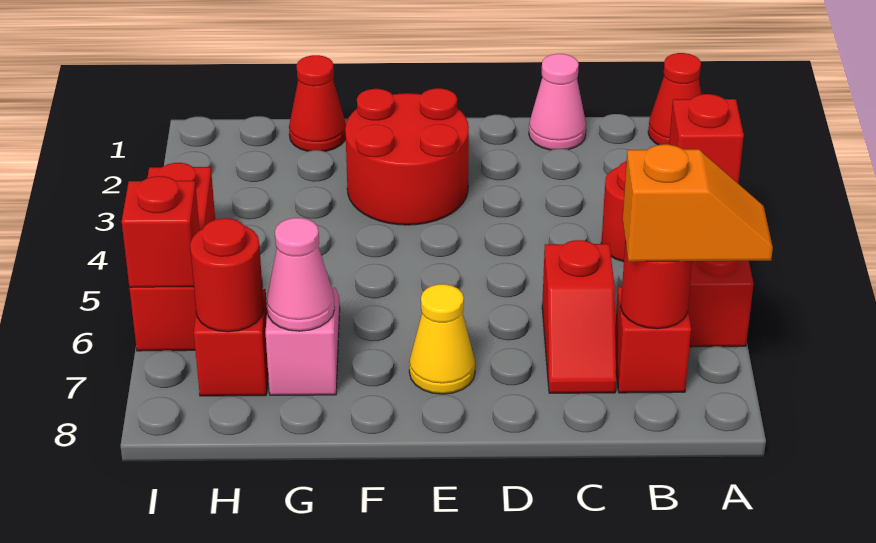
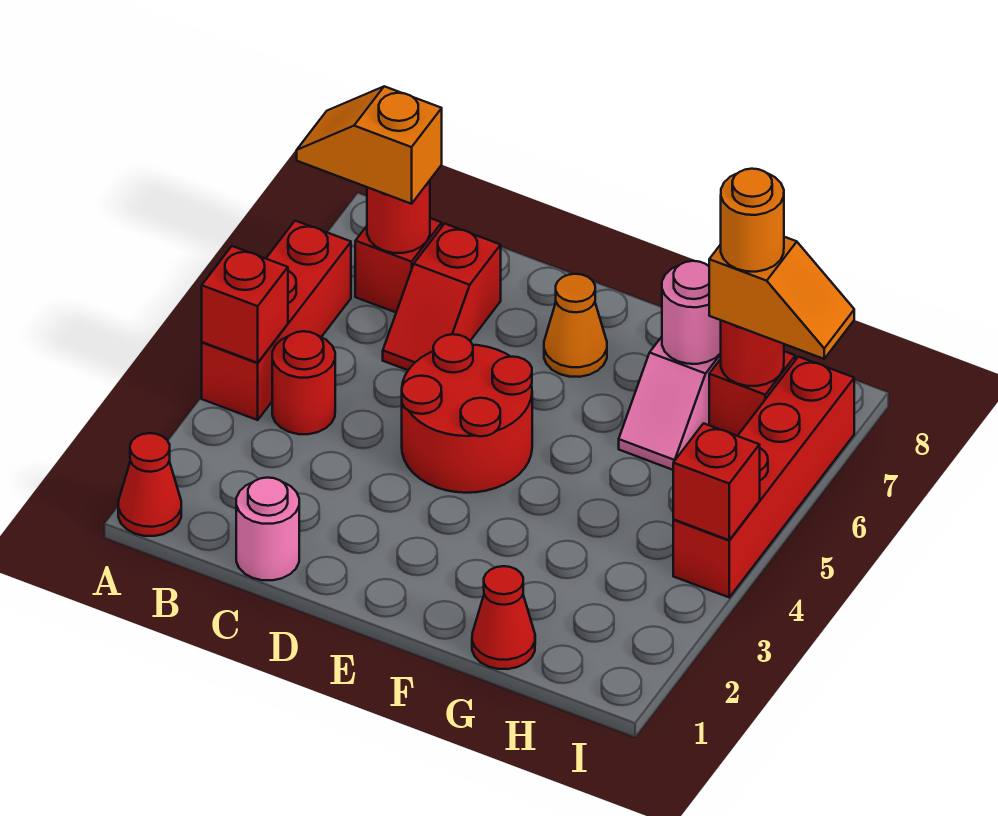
pink 1x1 cone [529,54,586,150] -> pink 1x1 round brick [236,478,299,580]
red 1x2 slope [542,240,616,393] -> red 1x2 slope turned to [383,224,501,370]
red 2x2 round brick [345,88,469,225] -> red 2x2 round brick moved to [402,334,532,493]
yellow 1x1 cone [409,284,475,394] -> orange 1x1 cone [544,274,607,377]
pink 1x1 cone [266,218,335,331] -> pink 1x1 round brick [662,261,721,364]
none -> orange 1x2 slope [709,237,854,359]
none -> orange 1x1 round brick [721,169,784,272]
red 1x3 brick [129,163,215,351] -> red 1x4 brick [673,357,854,597]
red 1x1 brick [122,176,200,287] -> red 1x1 brick moved to [673,423,760,540]

